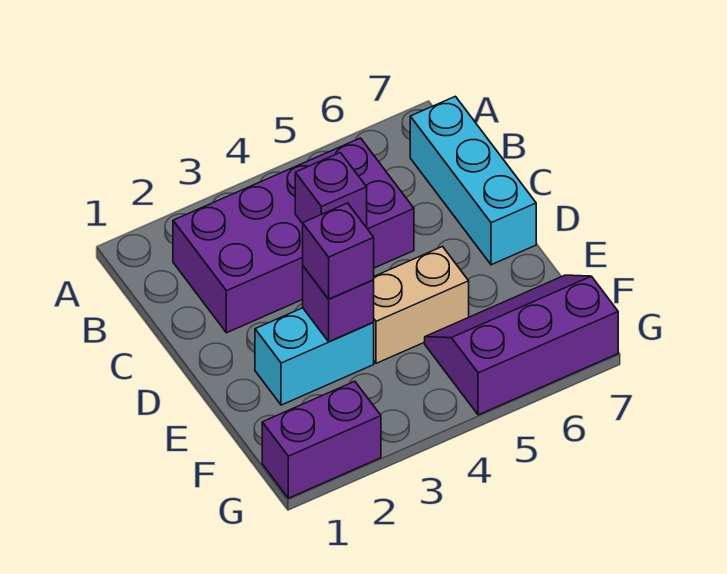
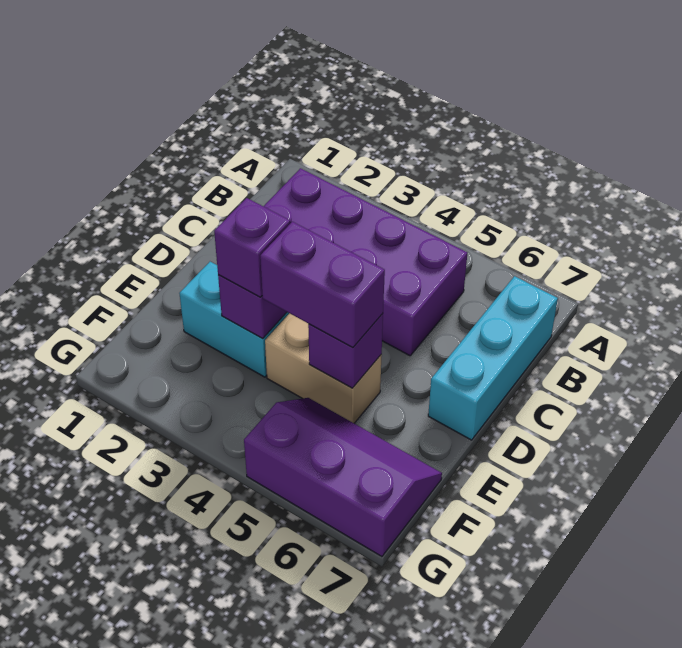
purple 1x1 brick [295,153,367,228] -> purple 1x1 brick moved to [308,314,383,388]
purple 1x2 brick [262,381,381,498] -> purple 1x2 brick moved to [260,222,385,348]

